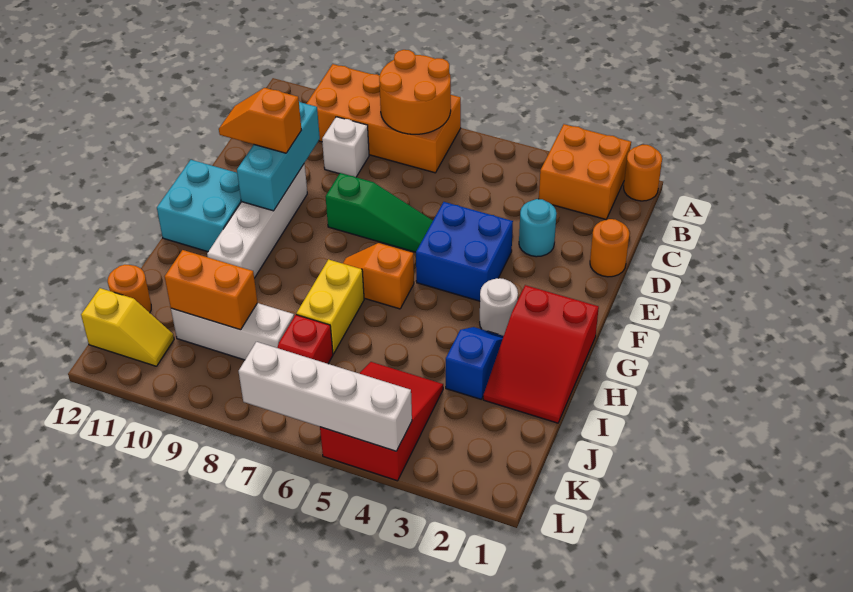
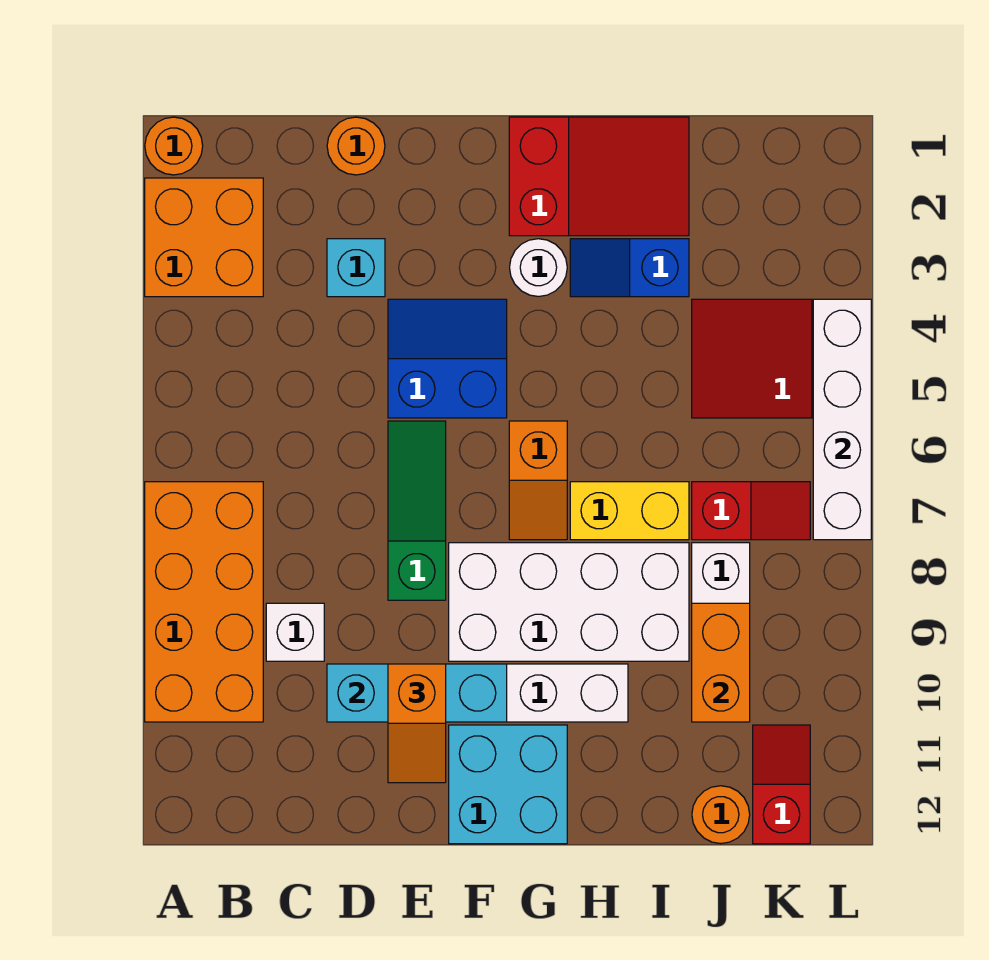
orange 2x2 round brick [379,50,451,134] -> none
cyan 1x1 round brick [519,199,557,257] -> cyan 1x1 brick [327,239,385,297]
blue 2x2 brick [416,202,513,301] -> blue 2x2 slope [388,299,507,418]
none -> white 2x4 brick [449,543,689,661]
yellow 1x2 slope [81,288,174,366] -> red 1x2 slope [753,725,810,844]

